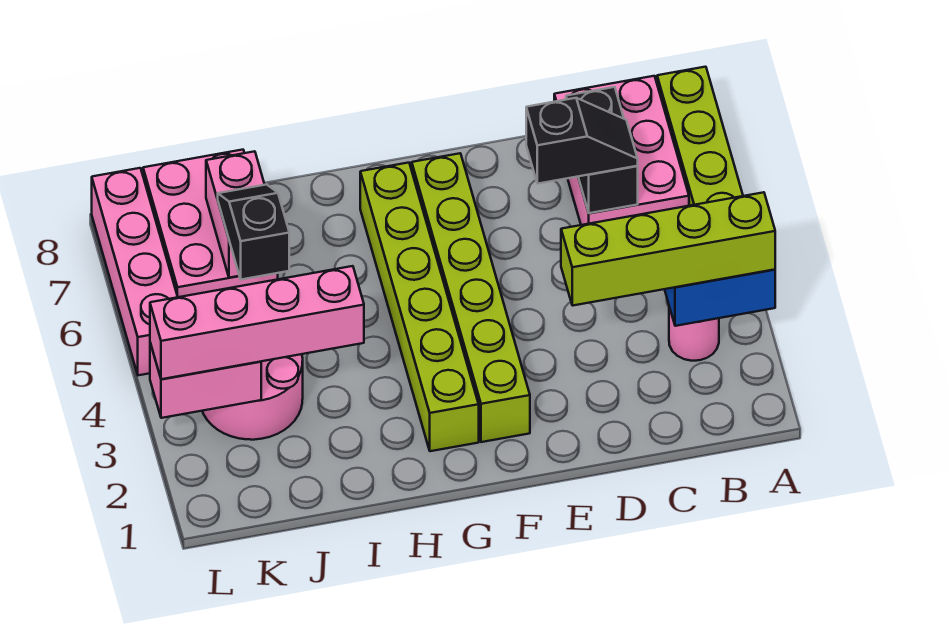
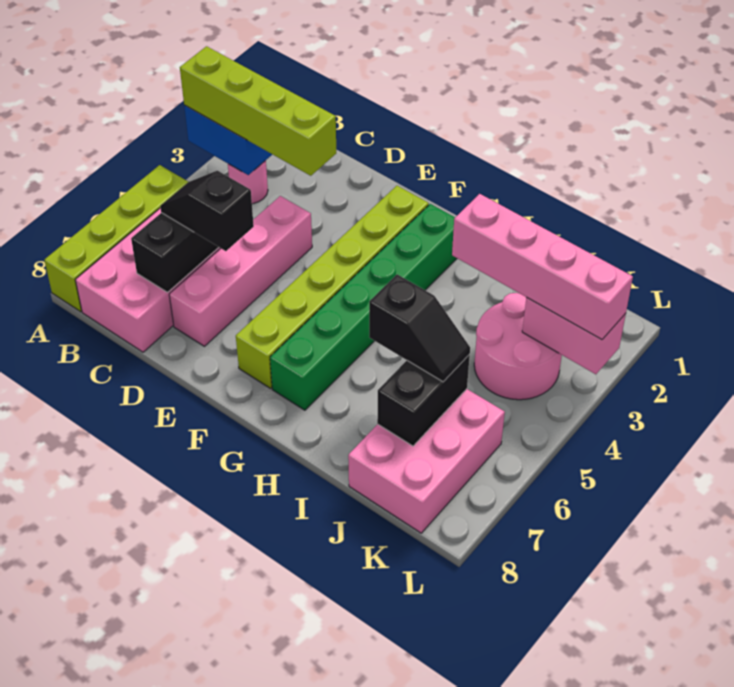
lime 1x6 brick [360,163,479,451] -> green 1x6 brick [270,204,457,410]
black 1x2 slope [218,185,289,280] -> black 1x2 slope turned to [369,274,470,382]
pink 1x2 brick [206,151,265,278] -> black 1x2 brick [377,355,470,446]
pink 1x4 brick [92,168,178,375] -> pink 1x4 brick moved to [169,196,312,346]

